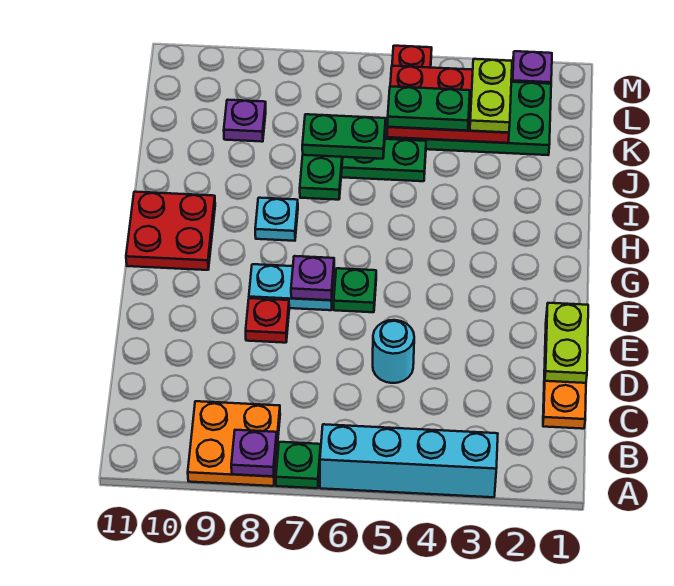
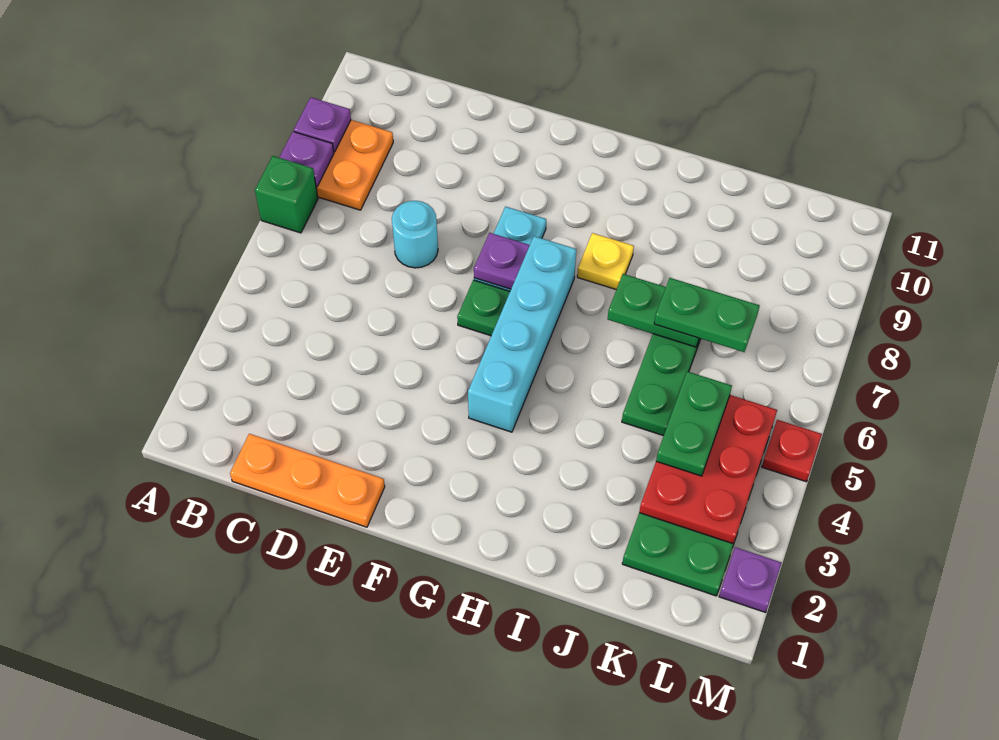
cyan 1x4 brick [320,424,498,497] -> cyan 1x4 brick moved to [468,236,576,432]
green 1x1 plate [276,442,321,488] -> green 1x1 brick [255,156,318,233]
lime 1x2 plate [545,303,588,383] -> none
cyan 1x1 round brick [373,320,414,383] -> cyan 1x1 round brick moved to [392,201,438,268]
red 1x1 plate [246,298,289,343] -> none
red 2x2 plate [126,192,215,270] -> none
cyan 1x1 plate [255,198,298,241] -> yellow 1x1 plate [577,233,634,290]
green 1x2 plate [302,114,386,159] -> green 1x2 plate turned to [654,278,760,352]
lime 1x2 plate [470,59,512,133] -> none
purple 1x1 plate [224,100,266,142] -> purple 1x1 plate moved to [294,97,351,152]

